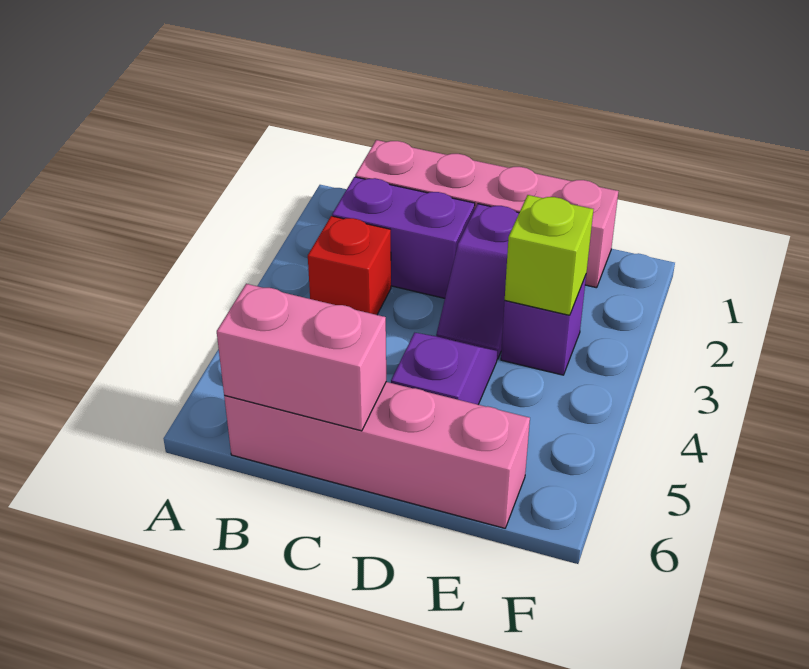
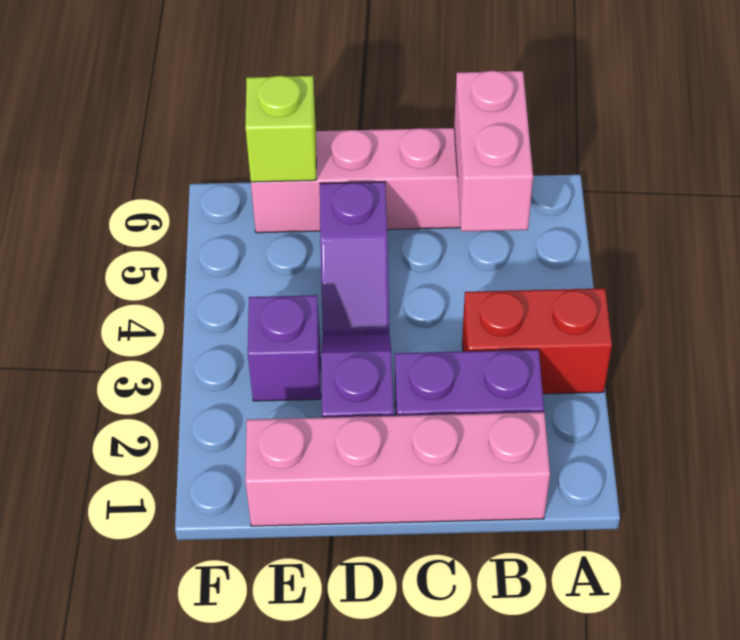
red 1x1 brick [308,216,391,315] -> red 1x2 brick [462,288,612,394]
pink 1x2 brick [217,284,386,431] -> pink 1x2 brick turned to [454,71,533,232]
lime 1x1 brick [505,195,593,315] -> lime 1x1 brick moved to [245,76,316,182]

